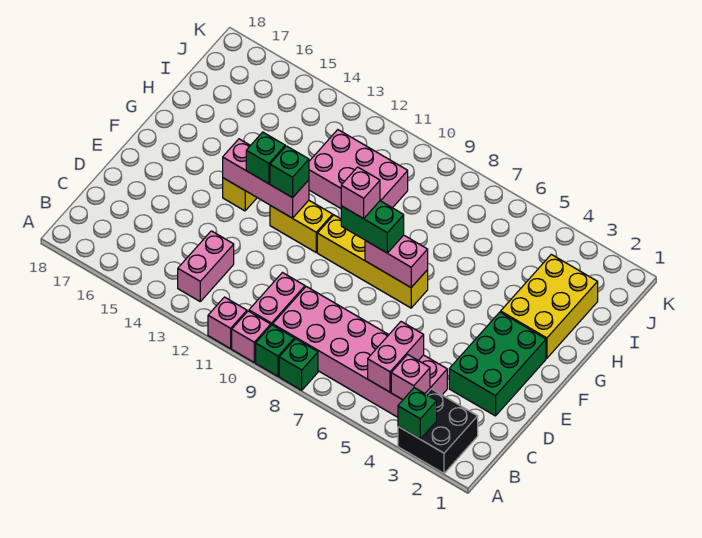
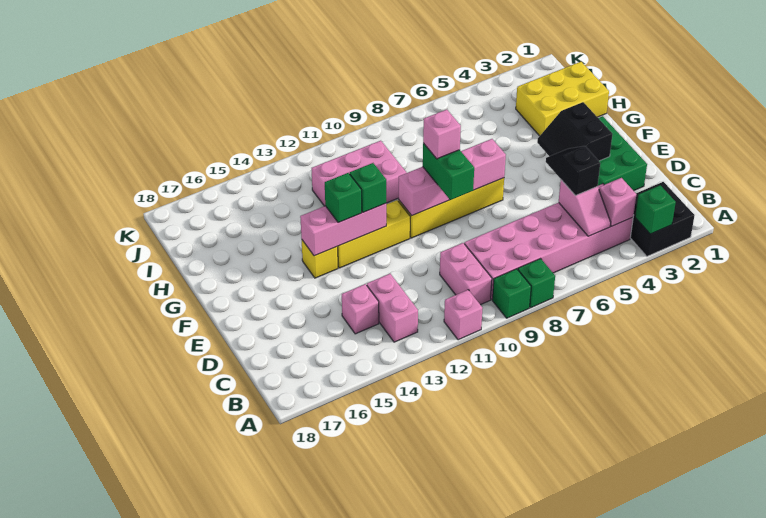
pink 1x1 brick [232,311,271,362] -> pink 1x1 brick moved to [342,284,379,334]
pink 1x2 brick [368,322,424,392] -> pink 1x2 slope [559,180,611,236]
none -> black 1x2 slope [546,146,600,195]
none -> black 2x2 slope [537,102,613,161]
pink 1x2 brick [365,235,428,287] -> pink 1x4 brick [398,139,506,216]
green 1x2 brick [341,201,404,253] -> green 1x2 brick turned to [423,143,474,200]
yellow 1x2 brick [270,201,333,252] -> yellow 1x3 brick [338,200,410,268]
yellow 2x3 brick [501,254,598,358] -> yellow 2x3 brick turned to [516,62,609,136]

